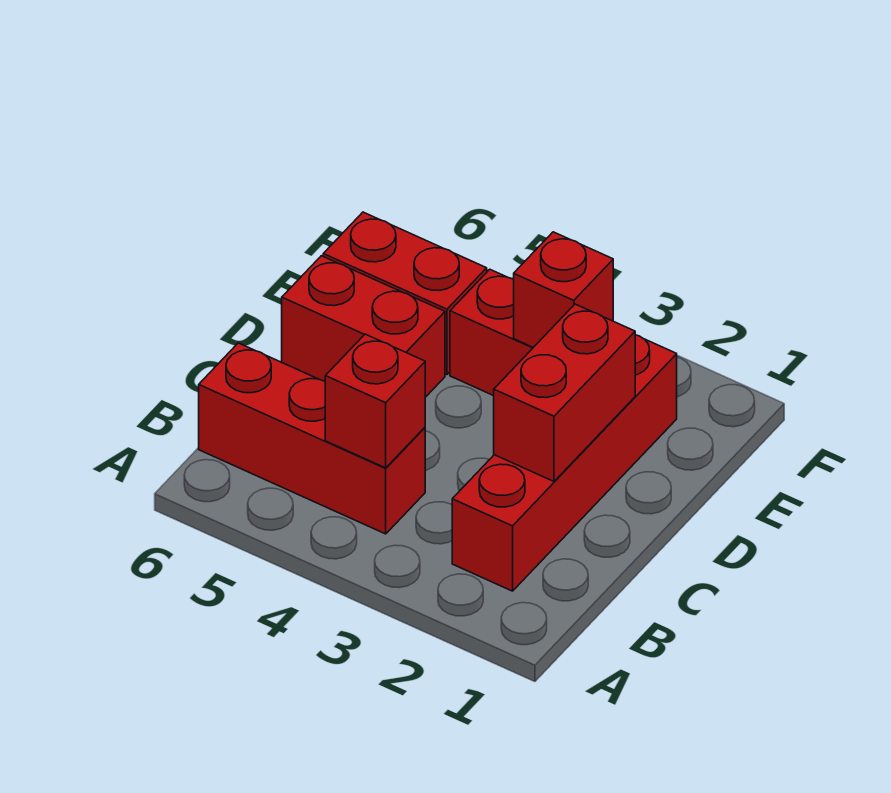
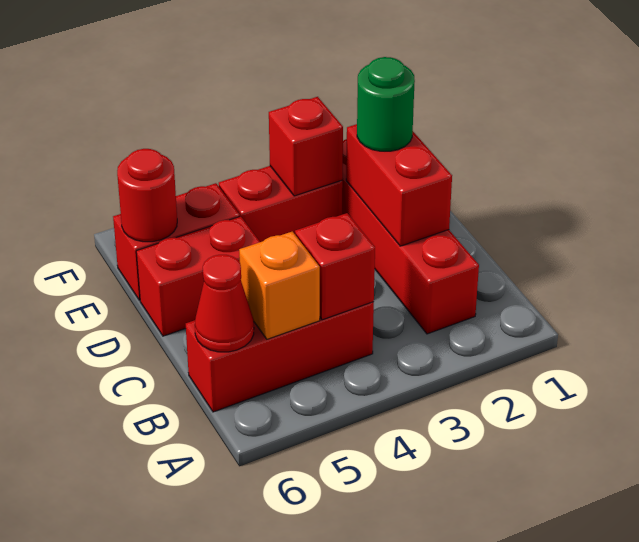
none -> orange 1x1 brick [239,231,320,339]
none -> red 1x1 cone [195,255,254,352]
none -> green 1x1 round brick [357,57,415,151]
none -> red 1x1 round brick [117,149,177,242]

